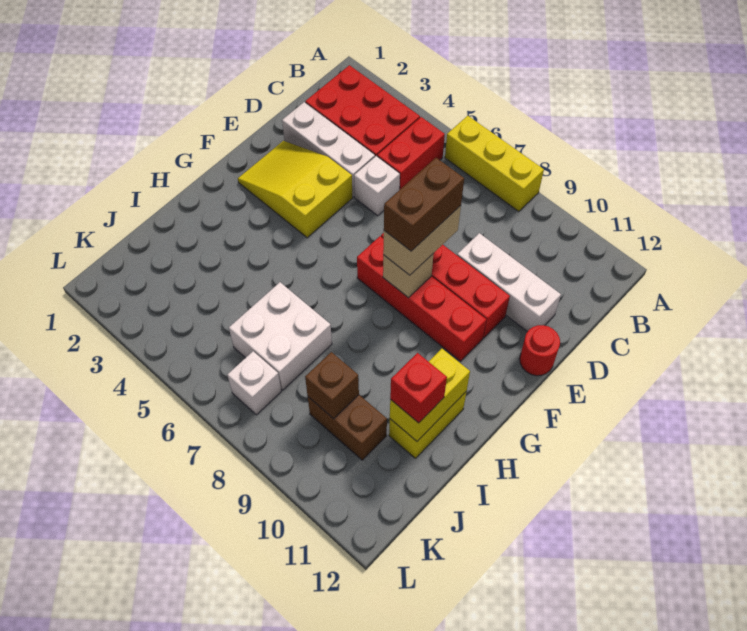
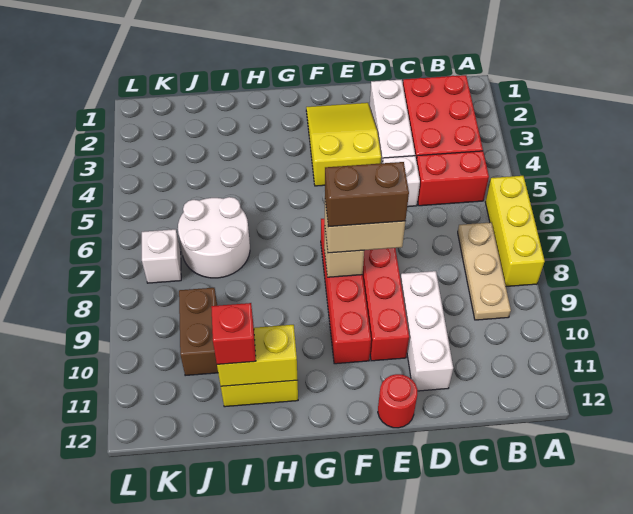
none -> tan 1x3 plate [458,222,511,320]
white 2x2 brick [229,282,332,390] -> white 2x2 round brick [178,197,250,278]
brown 1x1 brick [305,352,359,419] -> none

